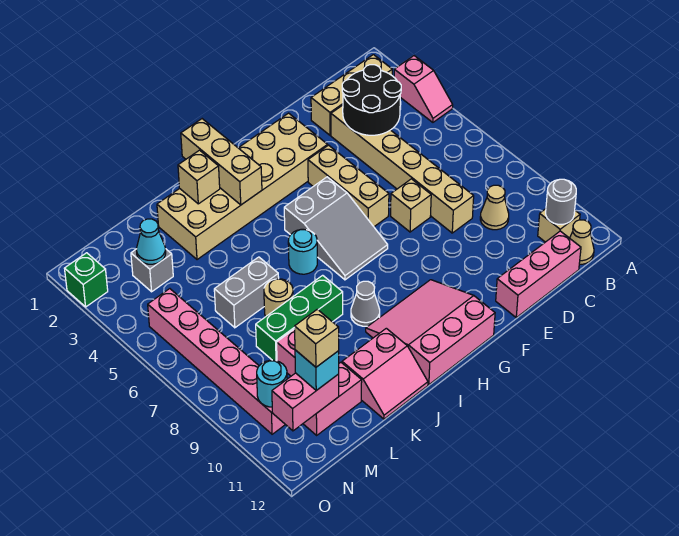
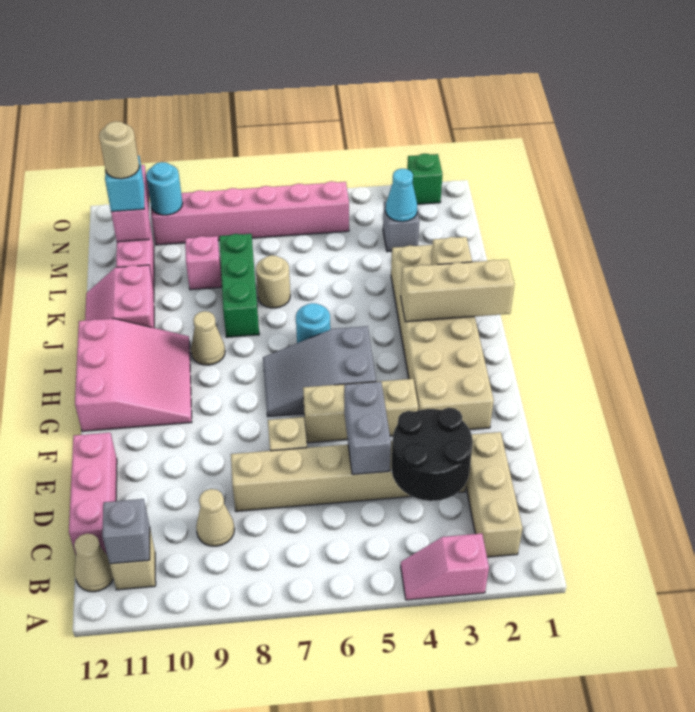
grey 1x1 round brick [546,179,576,224] -> grey 1x1 brick [102,499,150,564]
grey 1x1 cone [351,281,380,326] -> tan 1x1 cone [191,311,225,365]
grey 1x2 brick [214,257,279,328] -> grey 1x2 brick moved to [344,382,391,474]
tan 1x1 brick [295,309,339,367] -> tan 1x1 round brick [99,121,139,179]

